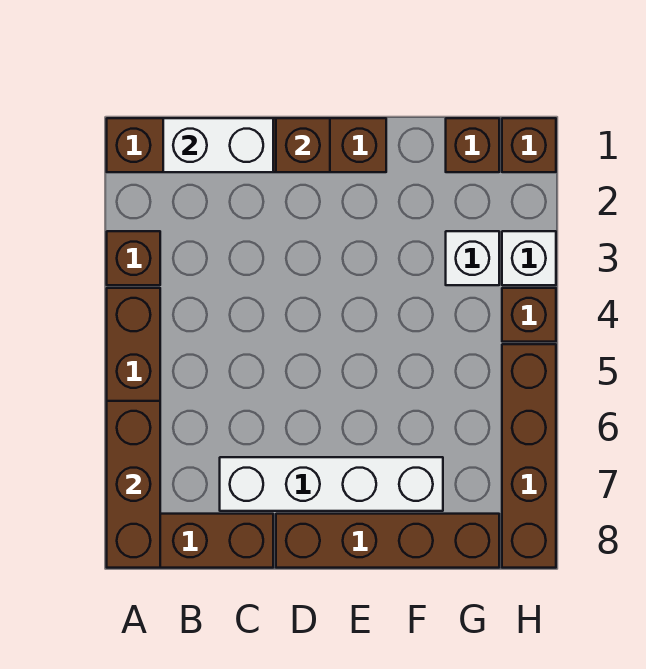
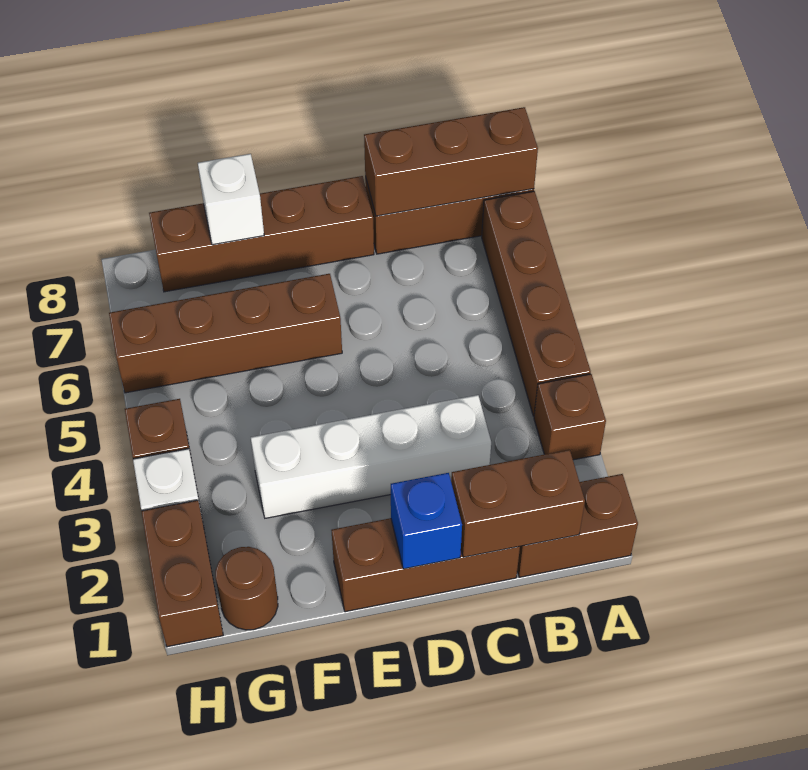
brown 1x3 brick [107,401,160,568] -> brown 1x3 brick turned to [364,107,538,216]
white 1x2 brick [163,118,273,172] -> brown 1x2 brick [451,450,585,557]
white 1x4 brick [220,457,443,511] -> white 1x4 brick moved to [251,395,491,518]
brown 1x1 brick [276,118,330,172] -> blue 1x1 brick [391,473,462,569]
brown 1x1 brick [446,118,499,172] -> brown 1x1 round brick [216,547,278,630]
white 1x1 brick [446,231,499,285] -> white 1x1 brick moved to [198,154,264,245]
brown 1x1 brick [502,118,556,172] -> brown 1x2 brick [141,500,223,647]
brown 1x4 brick [502,344,556,568] -> brown 1x4 brick turned to [109,274,342,393]

